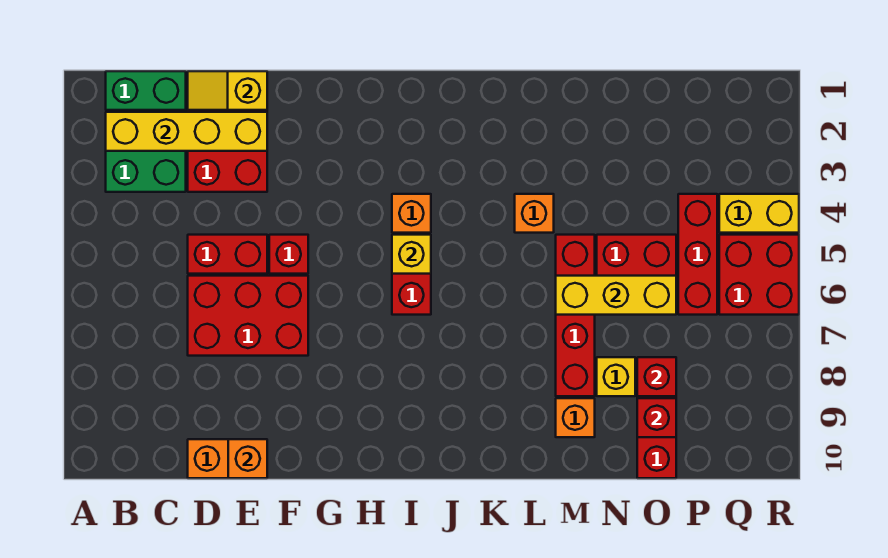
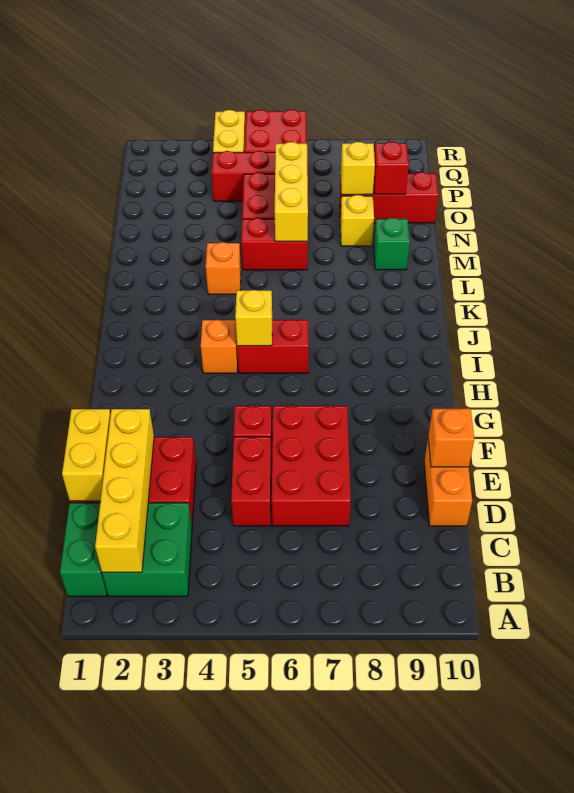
yellow 1x2 slope [188,71,267,110] -> yellow 1x2 brick [62,409,111,501]
red 1x4 brick [556,235,595,396] -> red 1x2 brick [241,218,308,270]
orange 1x1 brick [556,398,595,437] -> green 1x1 brick [374,218,410,270]
red 1x1 brick [637,357,676,396] -> yellow 1x1 brick [341,142,375,195]

